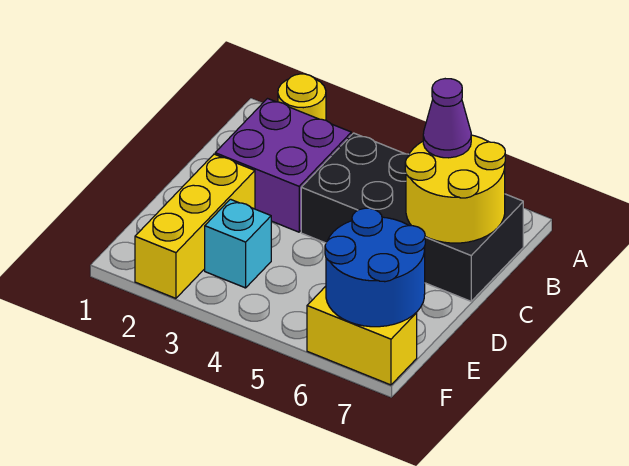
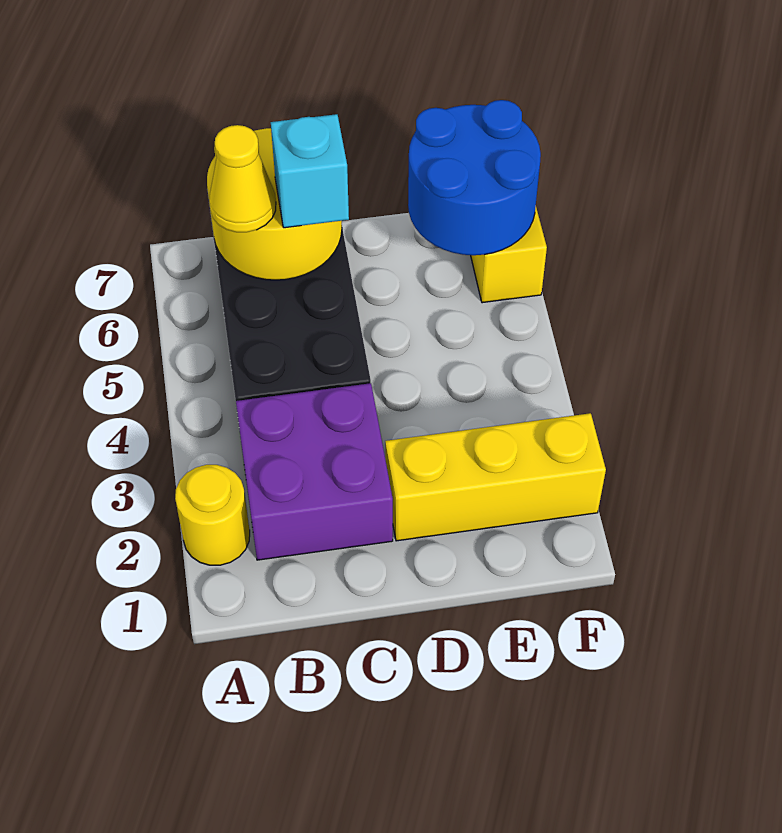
purple 1x1 cone [423,79,471,158] -> yellow 1x1 cone [209,125,276,232]
cyan 1x1 brick [205,199,271,288] -> cyan 1x1 brick moved to [271,114,349,228]

